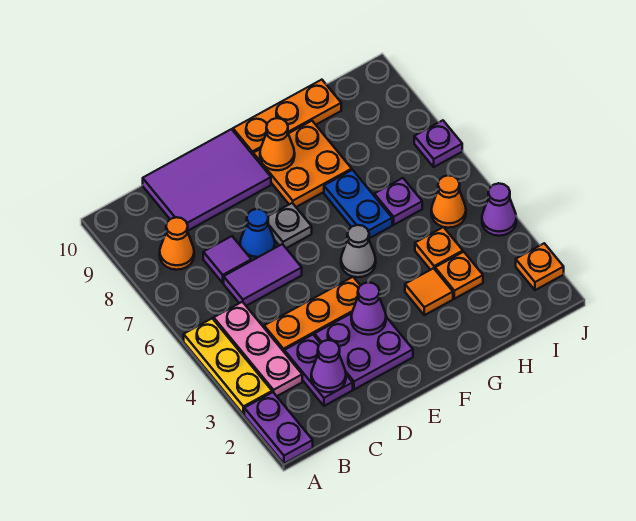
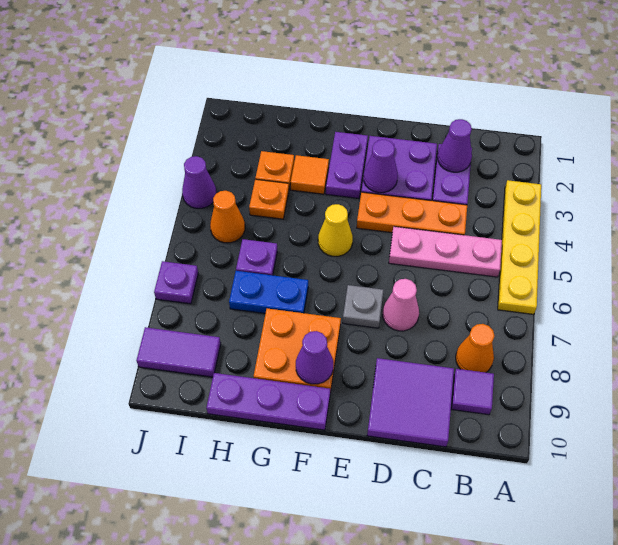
purple 1x2 plate [244,392,313,464] -> purple 1x2 plate moved to [326,132,368,198]
yellow 1x3 plate [184,319,272,414] -> yellow 1x4 plate [498,180,541,314]
pink 1x3 plate [214,302,302,396] -> pink 1x3 plate turned to [389,227,502,277]
purple 1x2 tile [224,244,302,306] -> purple 1x2 tile moved to [136,327,221,377]
purple 1x1 tile [203,236,251,283] -> purple 1x1 tile moved to [451,369,494,415]
purple 2x3 tile [143,129,271,230] -> purple 2x2 tile [367,358,454,447]
blue 1x1 cone [240,209,275,260] -> pink 1x1 cone [383,279,419,331]
grey 1x1 cone [341,225,376,277] -> yellow 1x1 cone [318,204,353,256]
orange 1x1 cone [260,118,295,170] -> purple 1x1 cone [296,331,333,384]
orange 1x3 plate [233,80,341,154] -> purple 1x3 plate [206,373,330,430]
blue 1x2 plate [324,170,392,238] -> blue 1x2 plate turned to [229,271,308,313]
orange 1x1 plate [516,243,564,290] -> none

